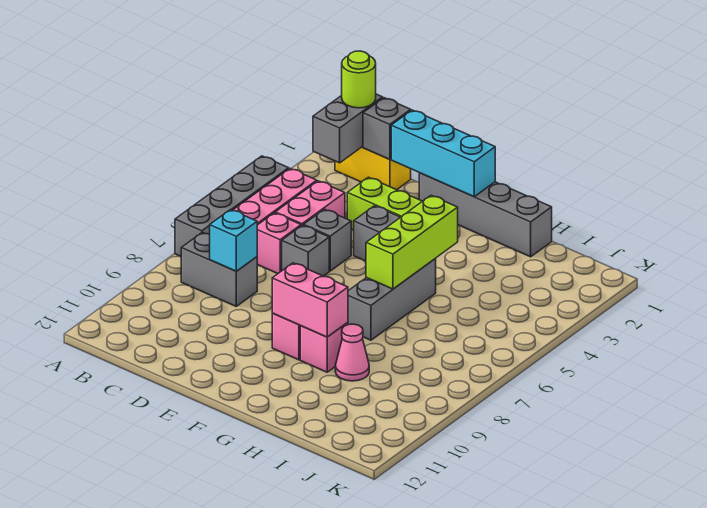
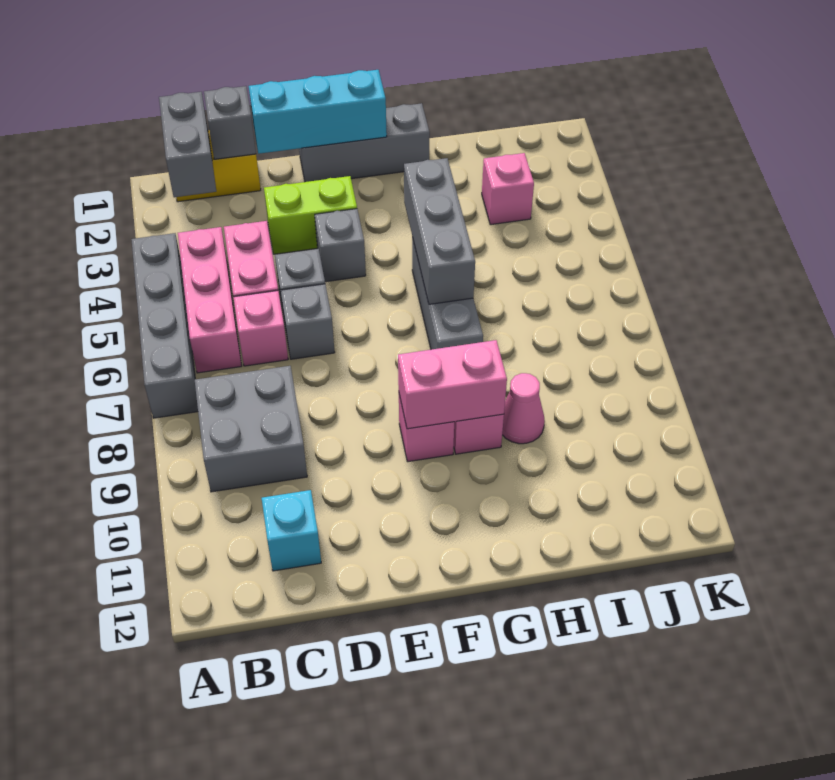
lime 1x1 round brick [342,51,376,108] -> none
grey 1x2 brick [181,232,257,306] -> grey 2x2 brick [195,366,307,492]
cyan 1x1 brick [210,210,257,271] -> cyan 1x1 brick moved to [262,490,321,571]
grey 1x4 brick [419,173,552,257] -> grey 1x3 brick [299,103,430,182]
lime 1x3 brick [366,196,458,289] -> grey 1x3 brick [404,158,475,304]
none -> pink 1x1 brick [482,153,534,225]

